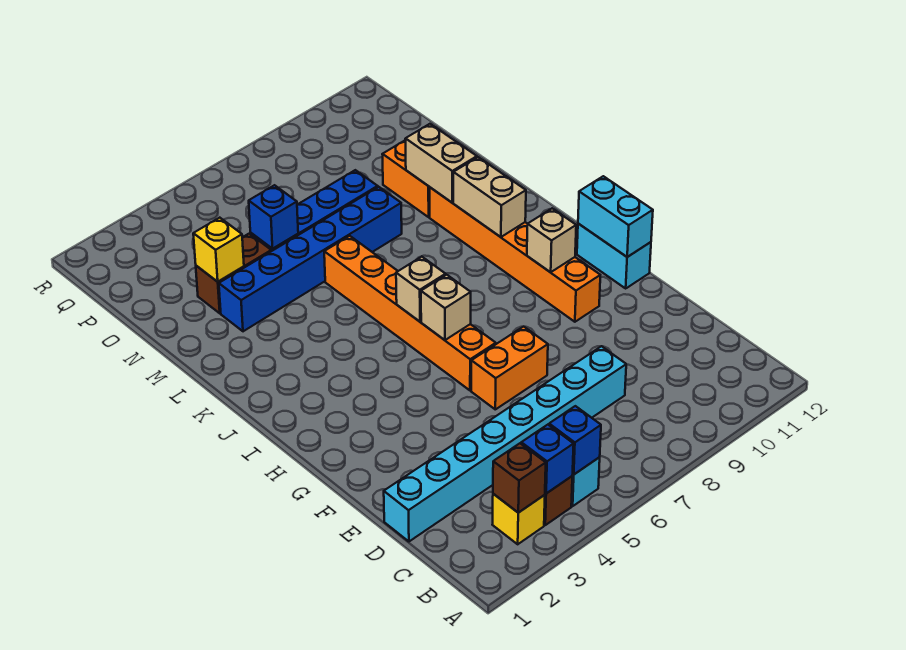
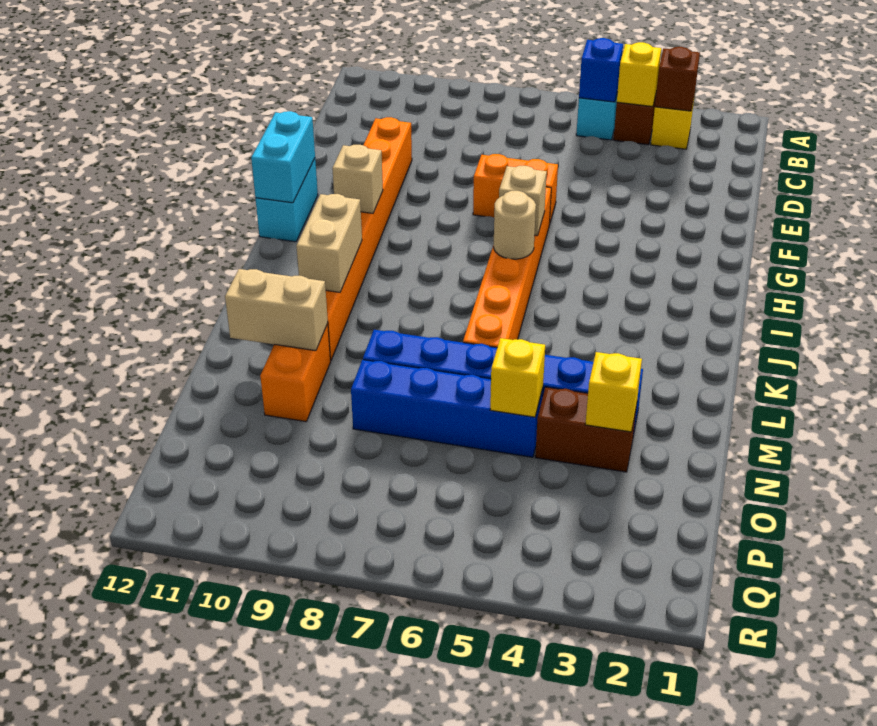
blue 1x1 brick [521,425,574,493] -> yellow 1x1 brick [617,42,661,107]
cyan 1x8 brick [384,346,626,541] -> none
orange 1x6 brick [430,188,600,322] -> orange 1x8 brick [326,117,412,361]
tan 1x1 brick [396,257,446,322] -> tan 1x1 round brick [494,191,536,259]
tan 1x2 brick [405,124,477,203] -> tan 1x2 brick turned to [225,269,328,351]
blue 1x1 brick [249,185,298,249] -> yellow 1x1 brick [490,338,545,417]

